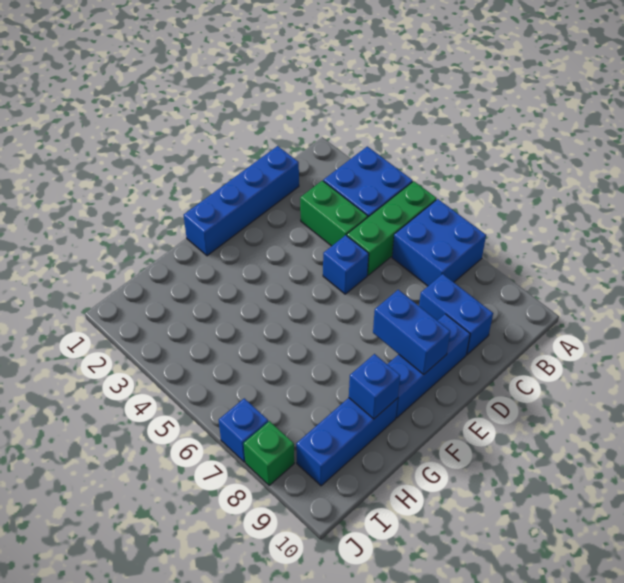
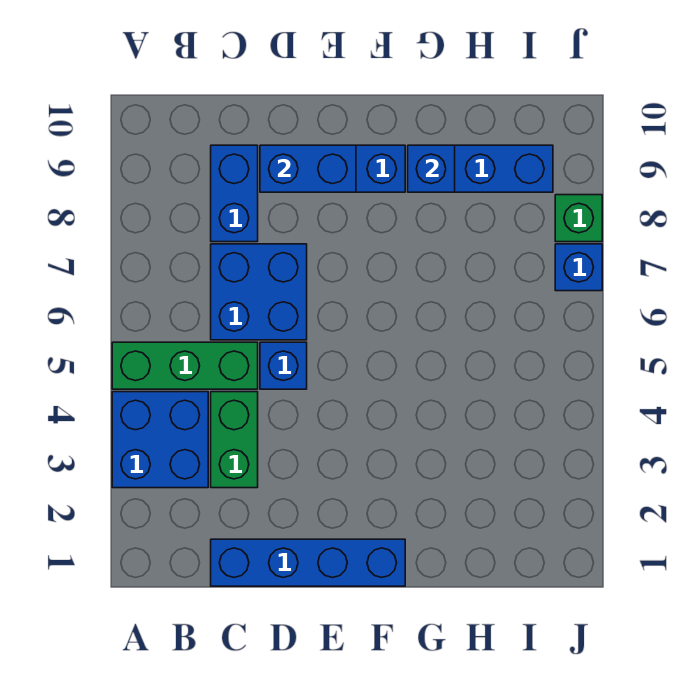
blue 2x2 brick [392,199,486,286] -> blue 2x2 brick moved to [211,244,307,340]
blue 1x2 brick [373,290,450,374] -> blue 1x2 brick turned to [260,145,356,192]

